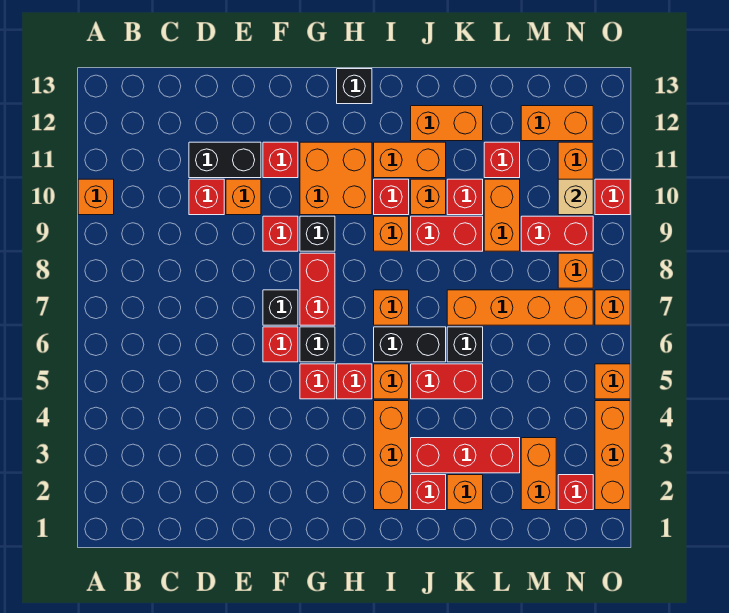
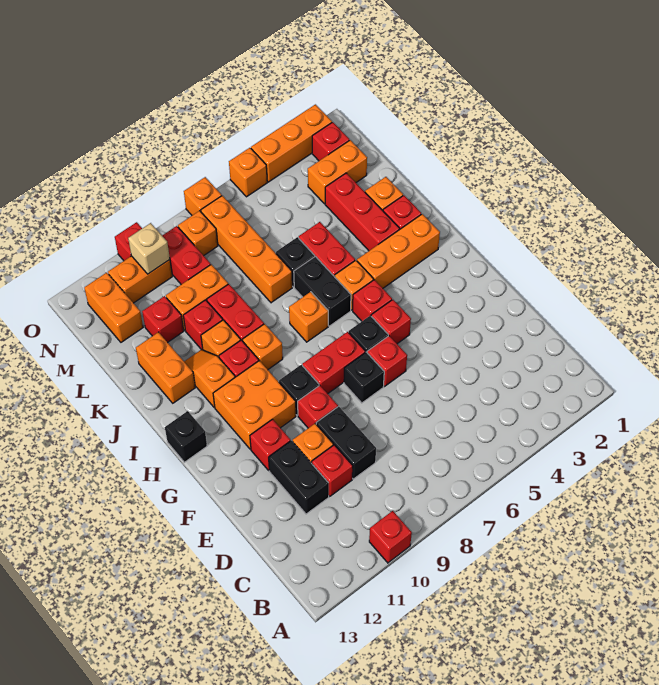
orange 1x1 brick [78,179,114,215] -> red 1x1 brick [369,511,412,563]
none -> black 1x2 brick [316,406,376,479]
orange 1x2 brick [374,142,446,178] -> orange 1x2 slope [184,349,235,408]

